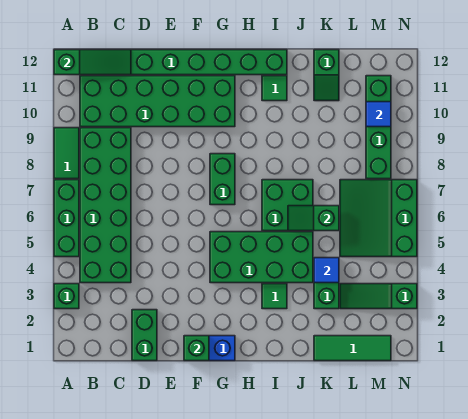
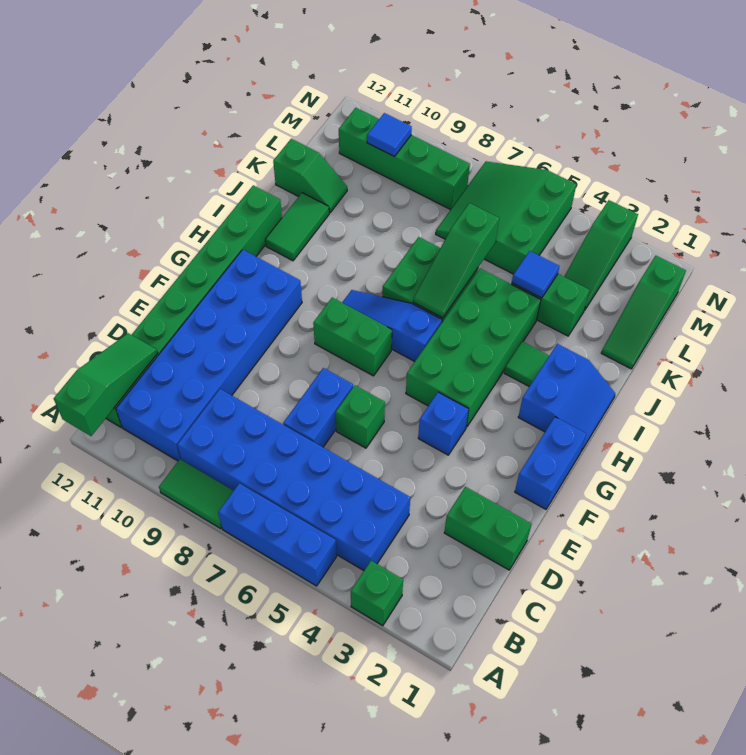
green 1x3 brick [54,180,79,257] -> blue 1x3 brick [218,483,337,586]
green 2x6 brick [80,128,131,283] -> blue 2x6 brick [177,389,410,570]
green 2x6 brick [80,76,235,127] -> blue 2x6 brick [116,250,302,461]
none -> blue 1x2 brick [283,368,353,447]
green 1x1 brick [184,336,209,361] -> green 1x1 brick moved to [336,385,385,448]
none -> blue 1x1 brick [418,392,469,455]
none -> blue 2x2 slope [518,344,615,451]
none -> blue 1x3 slope [342,290,442,362]
green 1x1 tile [262,76,287,101] -> green 1x2 tile [265,193,329,261]
green 1x2 slope [288,206,339,231] -> green 1x3 slope [413,203,499,318]
green 1x3 tile [314,336,391,361] -> green 1x3 slope [601,256,686,369]
green 3x3 slope [340,180,417,257] -> green 3x3 slope turned to [436,161,576,274]

